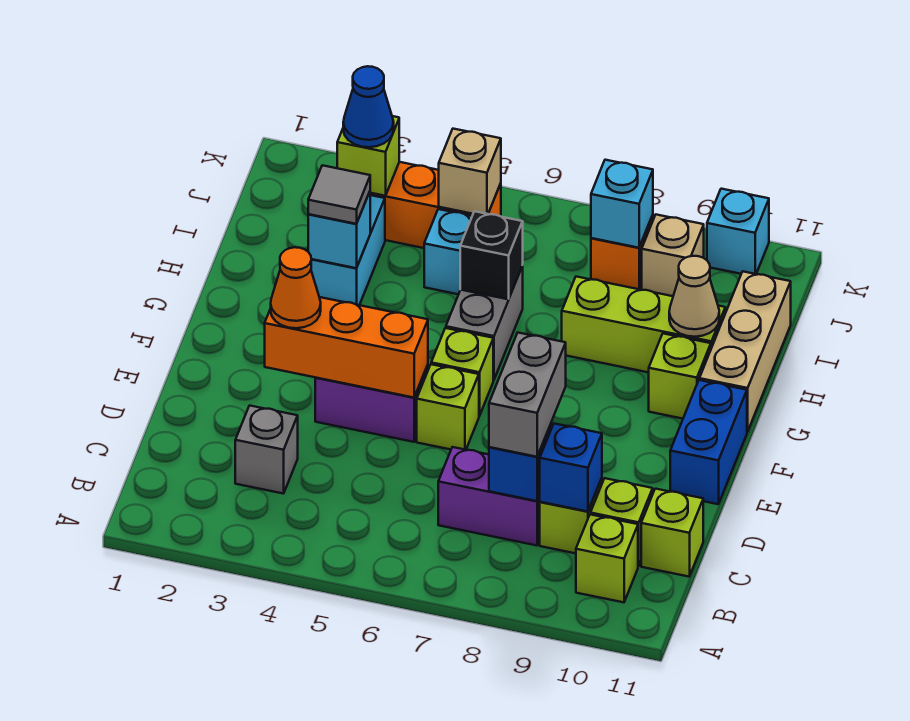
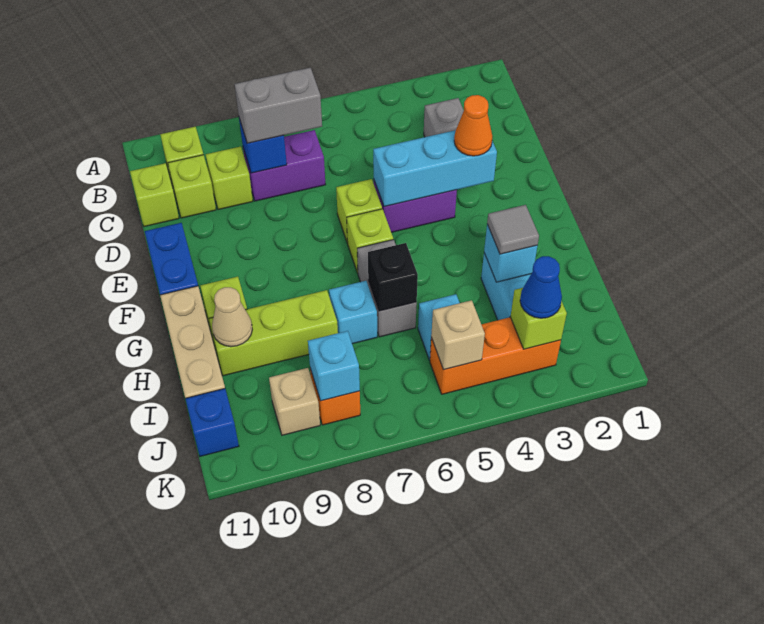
grey 1x2 brick [489,333,566,457] -> grey 1x2 brick turned to [235,68,322,143]
blue 1x1 brick [539,424,602,512] -> blue 1x1 brick moved to [185,389,239,456]
orange 1x3 brick [265,297,428,398] -> cyan 1x3 brick [373,130,497,207]
cyan 1x1 brick [707,189,769,274] -> cyan 1x1 brick moved to [329,281,377,344]

